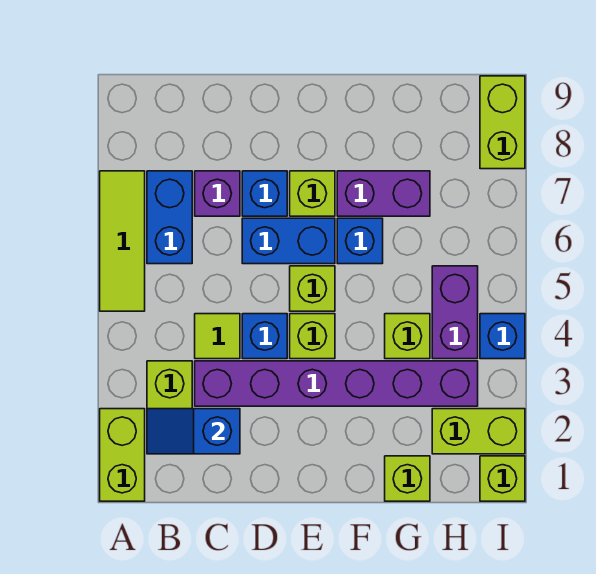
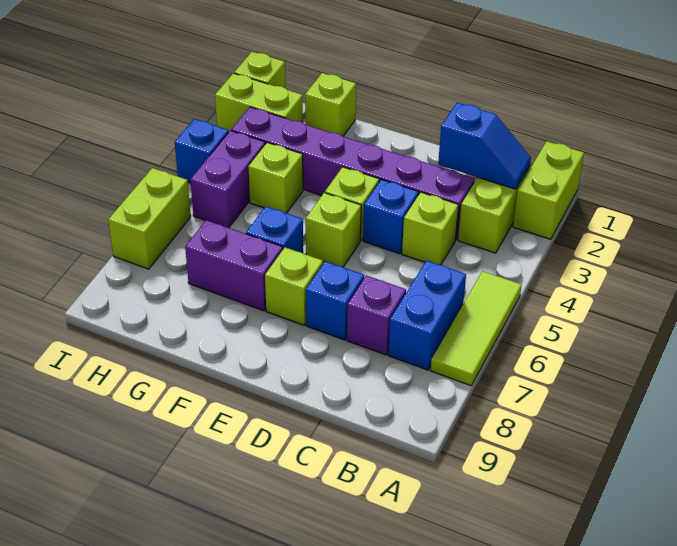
lime 1x1 tile [195,314,240,359] -> lime 1x1 brick [402,192,459,265]
blue 1x2 brick [242,218,335,264] -> none
lime 1x2 brick [480,76,525,169] -> lime 1x2 brick moved to [108,168,191,269]

